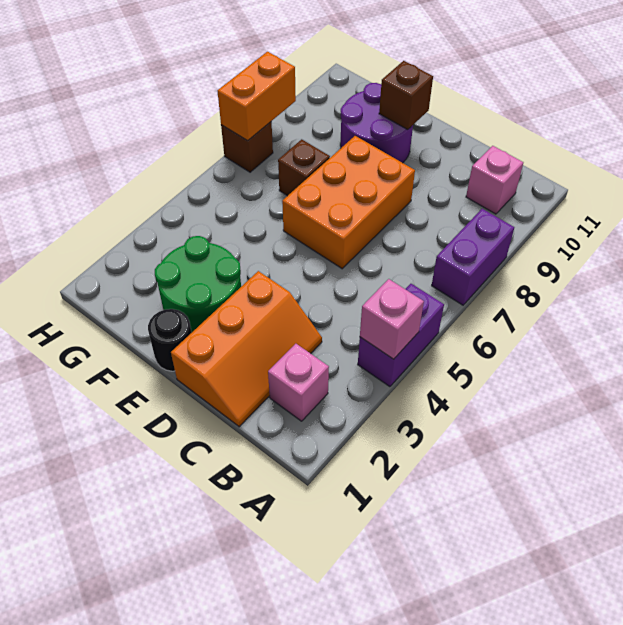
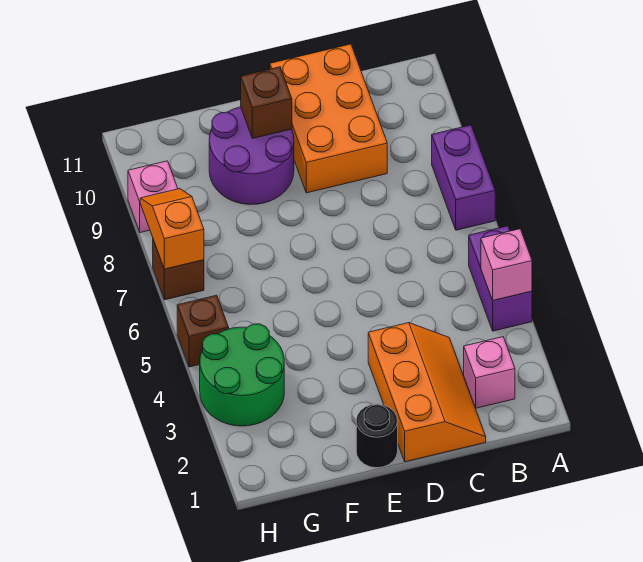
pink 1x1 brick [466,146,523,214] -> pink 1x1 brick moved to [128,161,178,233]
orange 2x3 brick [282,136,415,269] -> orange 2x3 brick moved to [270,44,387,193]
green 2x2 round brick [155,236,241,332] -> green 2x2 round brick moved to [200,324,284,426]
brown 1x1 brick [278,139,330,196] -> brown 1x1 brick moved to [177,295,229,367]
orange 1x2 brick [218,52,296,141] -> orange 1x2 slope [140,189,204,269]

